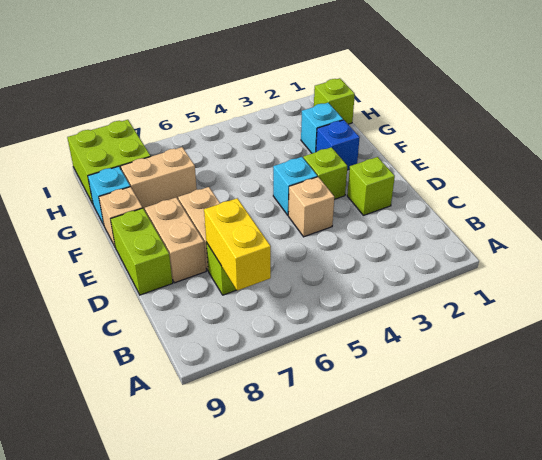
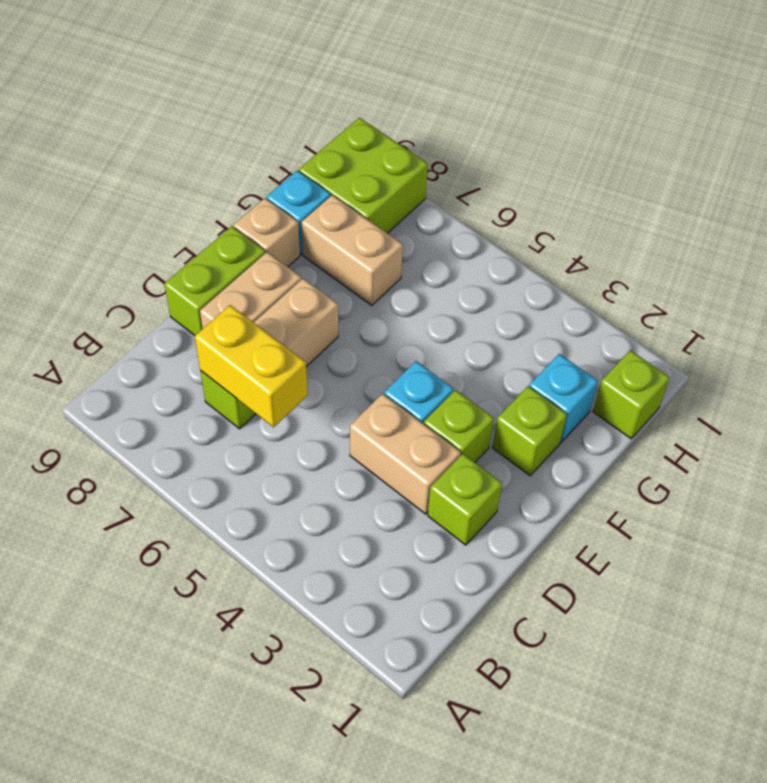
yellow 1x2 brick [204,198,271,291] -> yellow 1x2 brick turned to [195,305,308,427]
tan 1x1 brick [288,177,334,237] -> tan 1x2 brick [350,394,461,514]
blue 1x1 brick [316,120,360,170] -> lime 1x1 brick [492,386,567,476]

